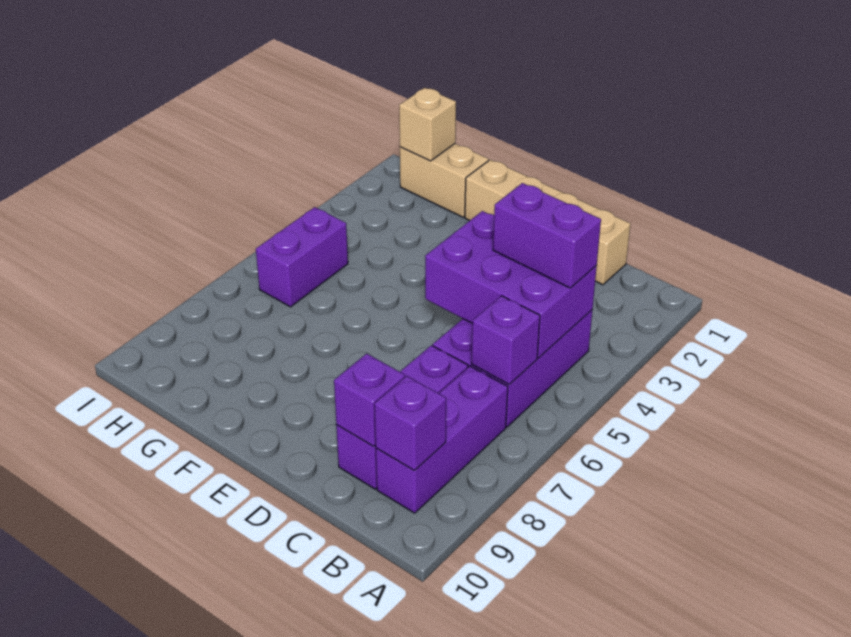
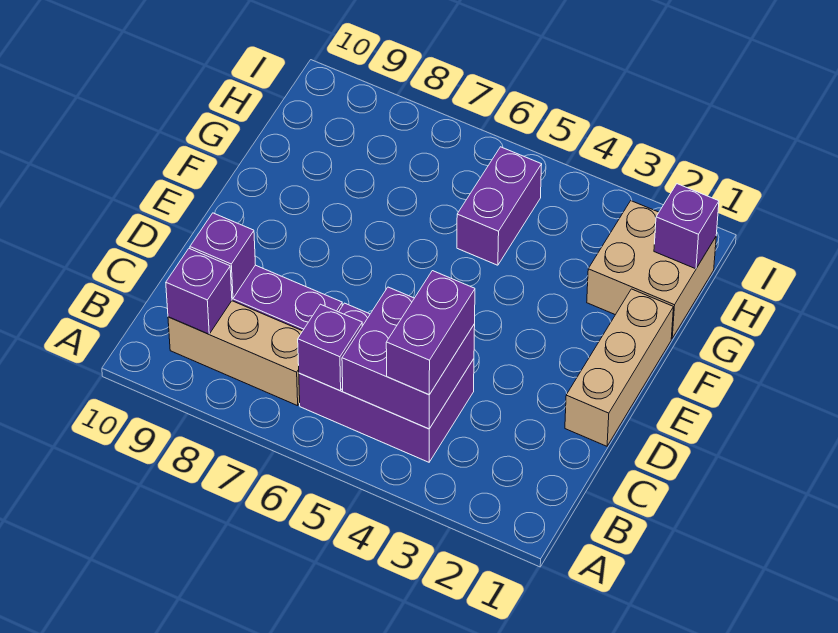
purple 2x3 brick [425,211,597,358] -> purple 2x2 brick [342,287,475,429]
purple 1x3 brick [376,366,508,513] -> tan 1x3 brick [168,301,302,406]
tan 1x4 brick [465,160,630,285] -> tan 1x3 brick [565,289,673,446]
tan 1x2 brick [400,144,489,217] -> tan 2x2 brick [587,201,716,338]
tan 1x1 brick [399,88,456,161] -> purple 1x1 brick [654,184,719,269]
purple 1x2 brick [256,207,348,307] -> purple 1x2 brick turned to [457,147,542,265]

